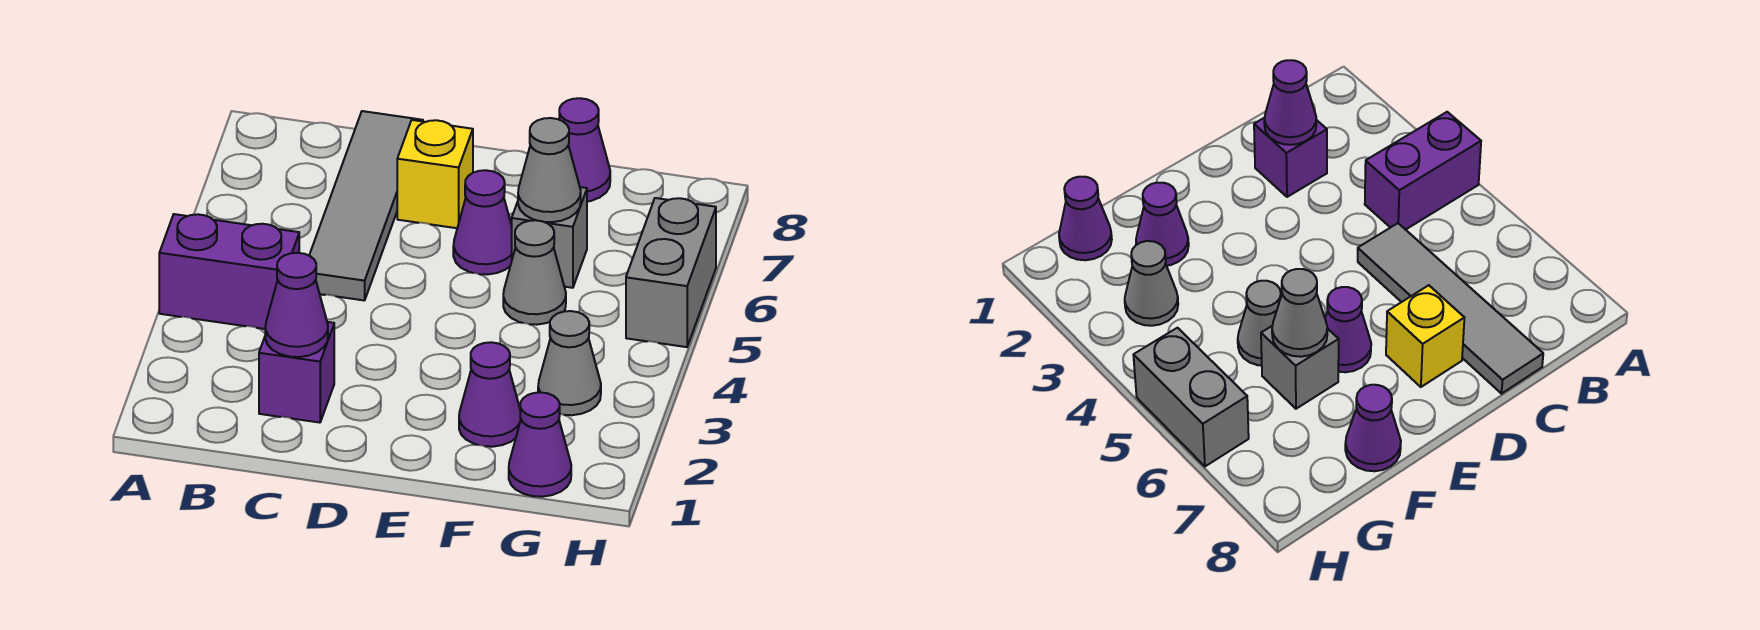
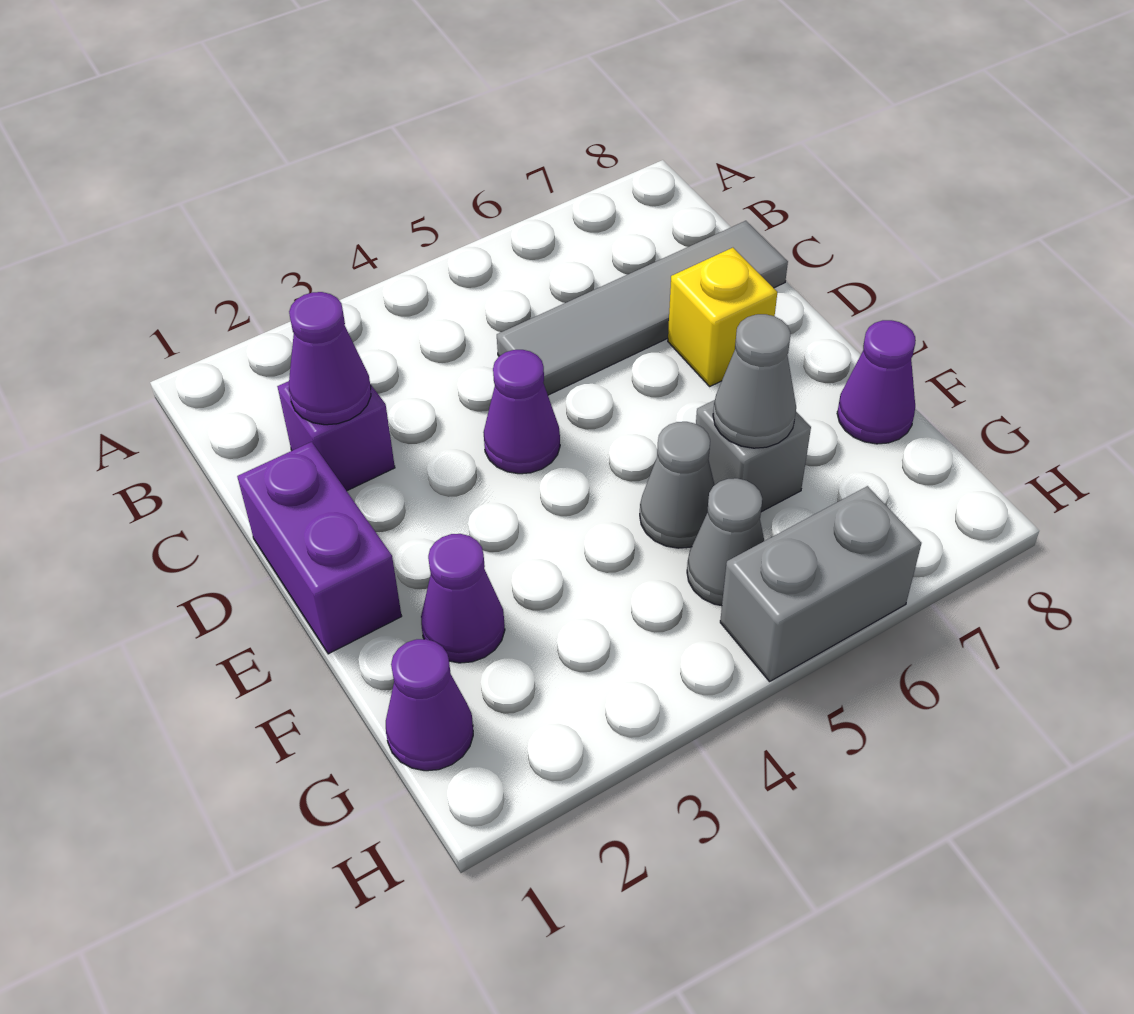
purple 1x2 brick [159,214,299,329] -> purple 1x2 brick moved to [237,442,402,654]
purple 1x1 cone [453,170,512,275] -> purple 1x1 cone moved to [483,350,560,474]
grey 1x1 cone [538,311,601,415] -> grey 1x1 cone moved to [687,478,764,606]

